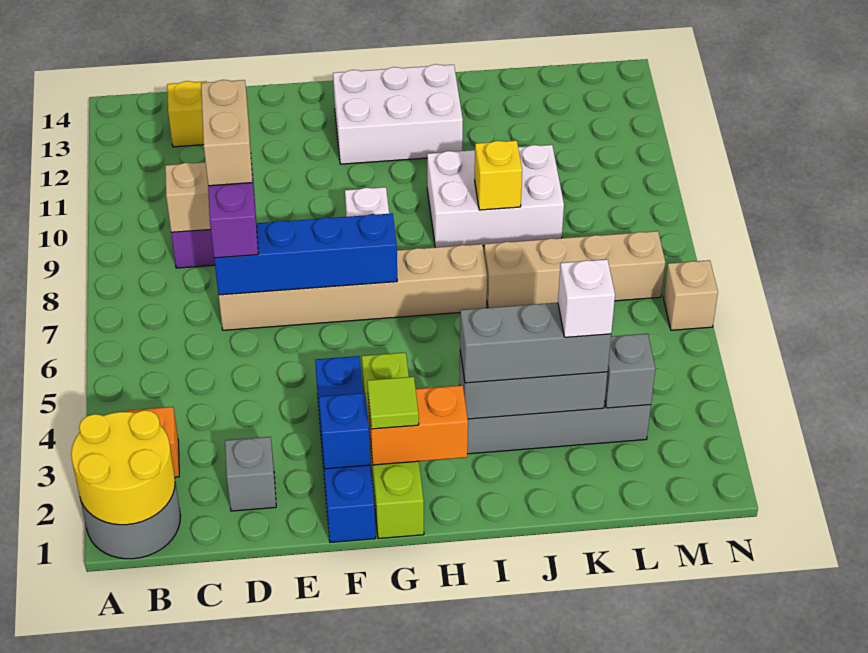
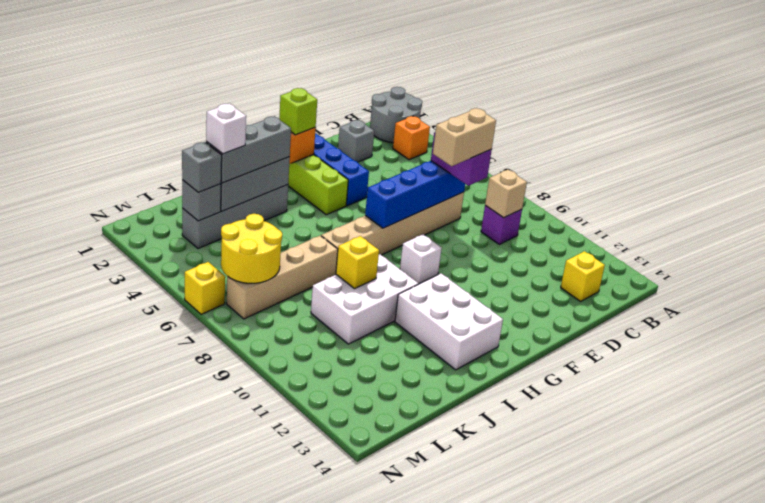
yellow 2x2 round brick [71,410,175,525] -> yellow 2x2 round brick moved to [221,214,282,283]
tan 1x2 brick [201,80,253,186] -> tan 1x2 brick turned to [433,108,496,166]
blue 1x1 brick [319,393,370,469] -> none
lime 1x1 tile [367,377,419,429] -> lime 1x1 brick [279,88,317,135]
white 2x3 brick [333,64,463,164] -> white 2x3 brick turned to [395,273,503,370]
none -> grey 1x1 brick [182,142,222,192]
tan 1x1 brick [664,260,718,330] -> yellow 1x1 brick [185,262,225,314]

